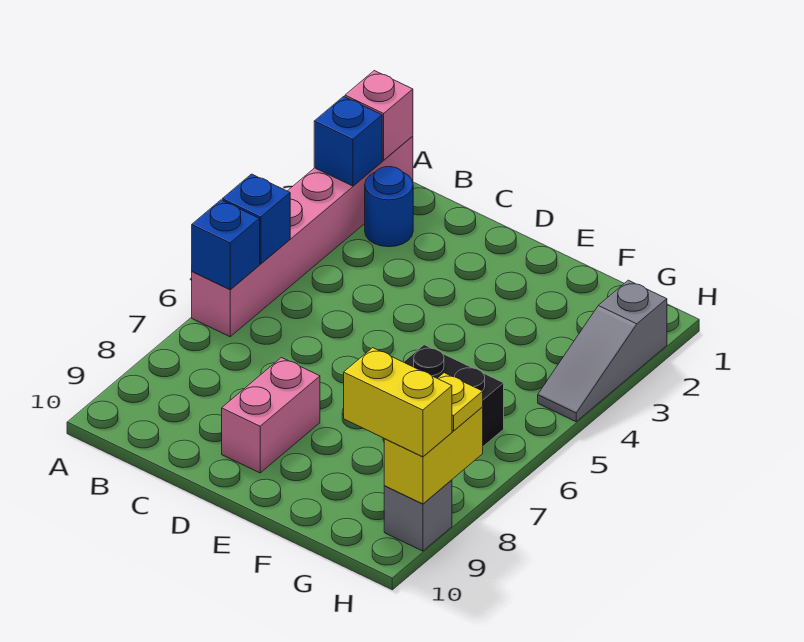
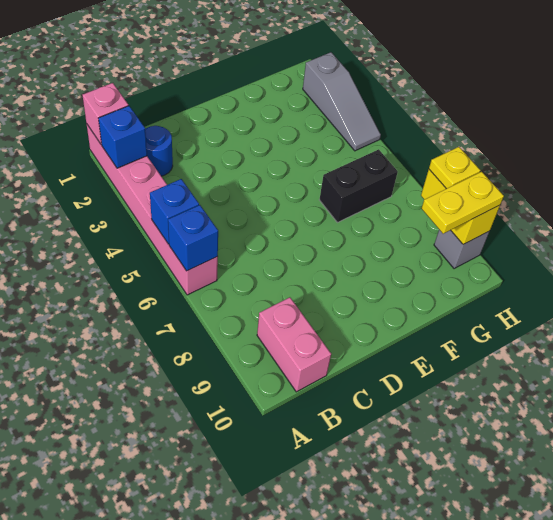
pink 1x2 brick [222,358,320,473] -> pink 1x2 brick moved to [257,297,331,392]
yellow 1x2 brick [344,348,452,457] -> yellow 1x2 plate [422,172,504,234]

